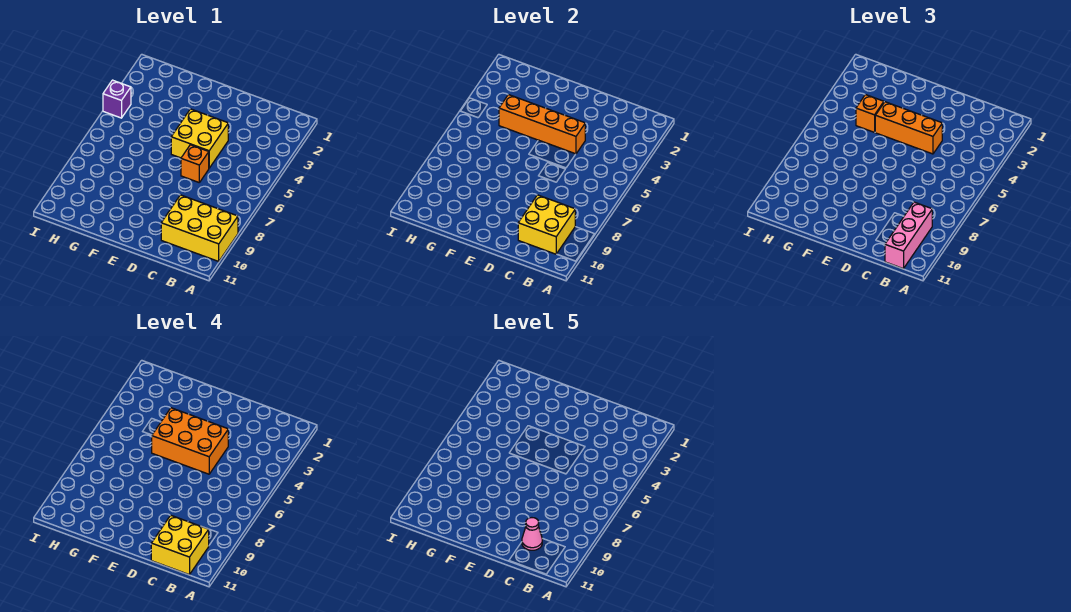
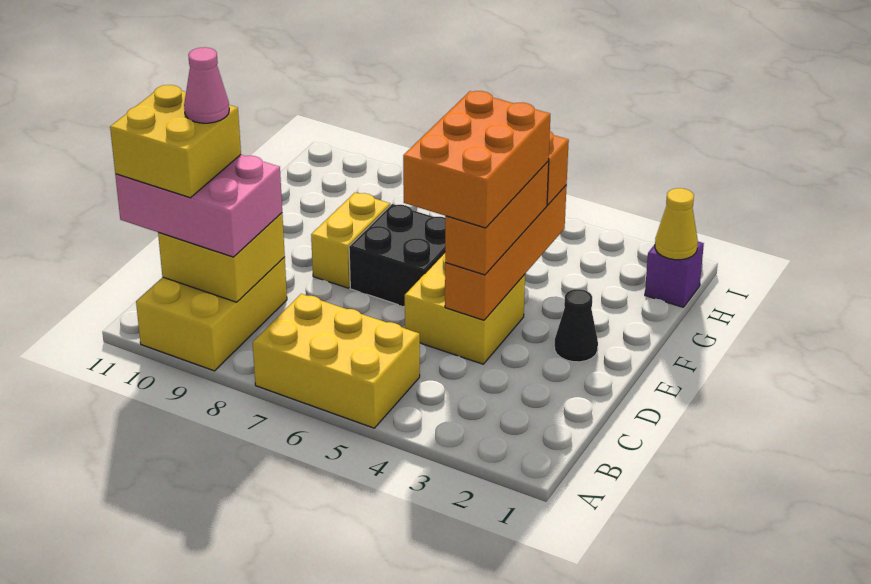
none -> yellow 2x3 brick [253,294,420,428]
pink 1x3 brick [885,202,932,269] -> pink 2x3 brick [115,155,282,257]
orange 1x1 brick [181,145,209,182] -> none
none -> black 1x1 cone [555,289,598,362]
none -> black 2x2 brick [349,204,445,307]
none -> yellow 1x2 brick [311,193,390,288]
none -> yellow 1x1 cone [655,188,698,260]
purple 1x1 brick [103,80,131,118] -> purple 1x1 brick moved to [645,242,704,307]

